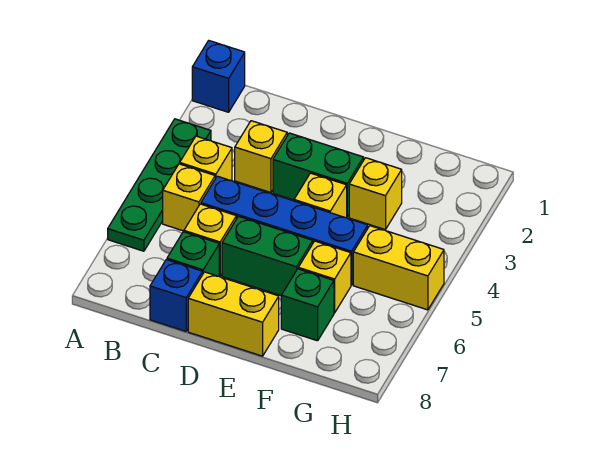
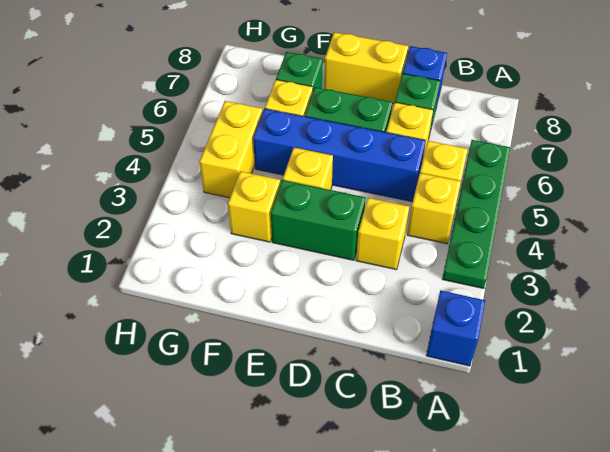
yellow 1x2 brick [353,226,444,310] -> yellow 1x2 brick turned to [200,101,263,198]

